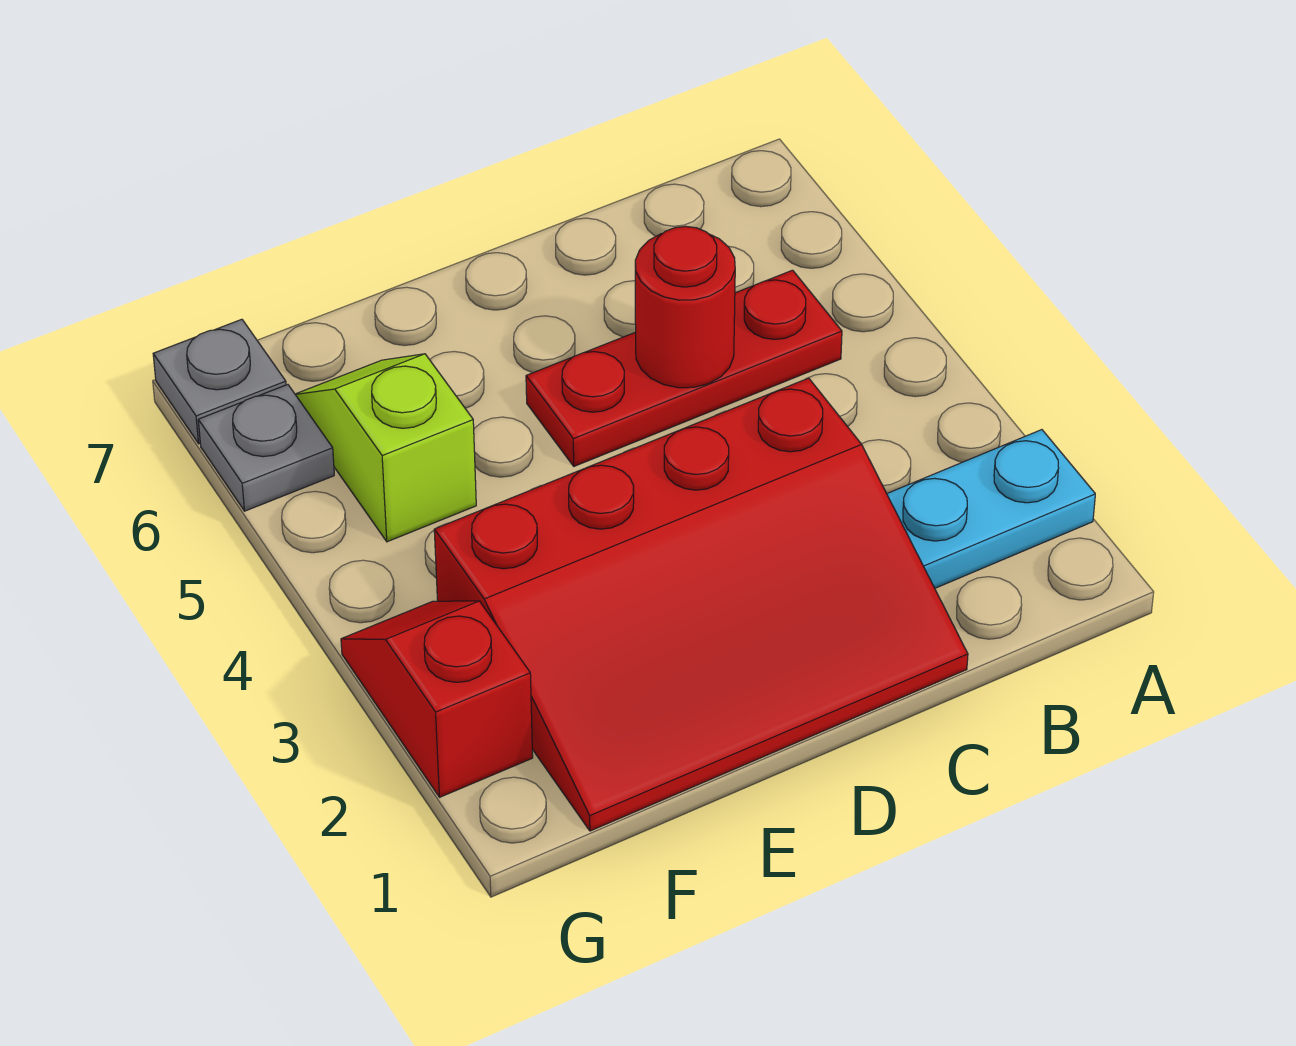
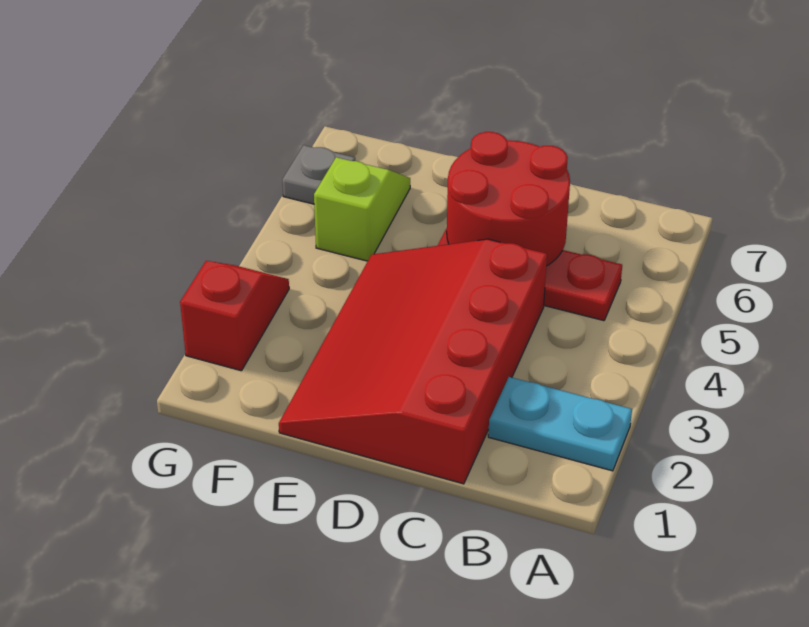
red 3x4 slope [434,378,968,831] -> red 3x4 slope turned to [279,239,547,484]
red 1x1 round brick [635,226,735,388] -> red 2x2 round brick [447,132,570,266]
grey 1x1 plate [153,319,286,444] -> none

